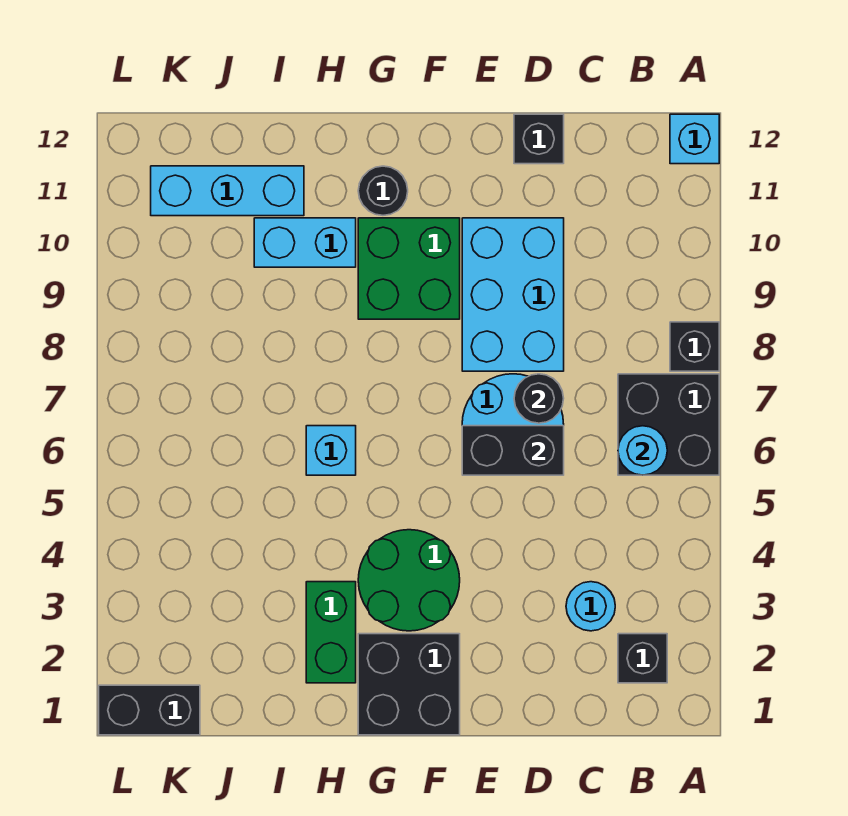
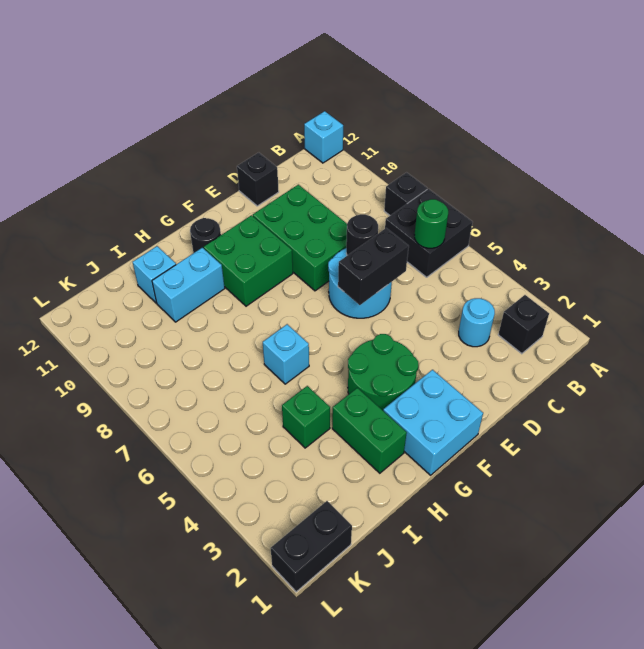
cyan 1x1 round brick [618,426,667,475] -> green 1x1 round brick [415,199,448,248]
cyan 2x3 brick [462,218,564,371] -> green 2x3 brick [253,185,347,291]
black 2x2 brick [358,634,460,735] -> cyan 2x2 brick [383,370,483,475]
none -> green 1x1 brick [282,386,330,448]
cyan 1x3 brick [151,166,304,216] -> cyan 1x1 brick [133,246,176,303]

